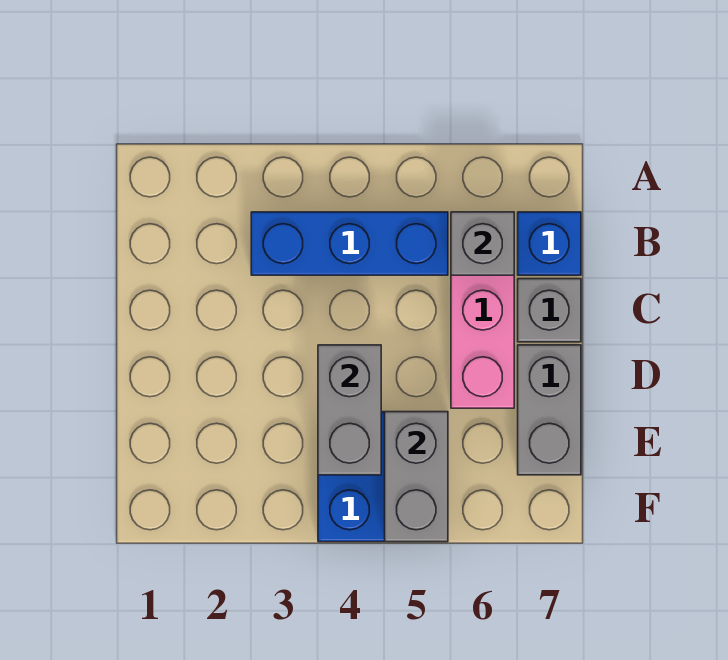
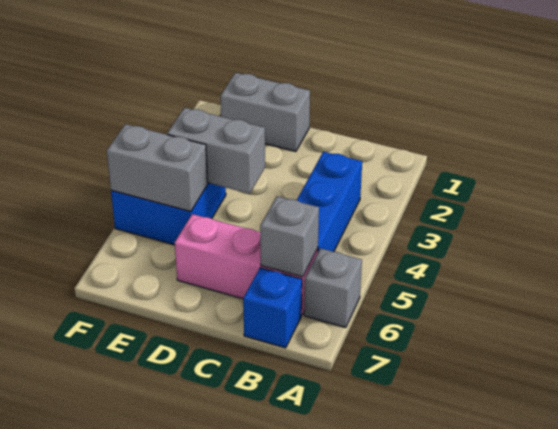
grey 1x1 brick [518,279,581,342] -> grey 1x1 brick moved to [304,248,362,328]
grey 1x2 brick [518,345,581,475] -> grey 1x2 brick moved to [221,73,310,152]

